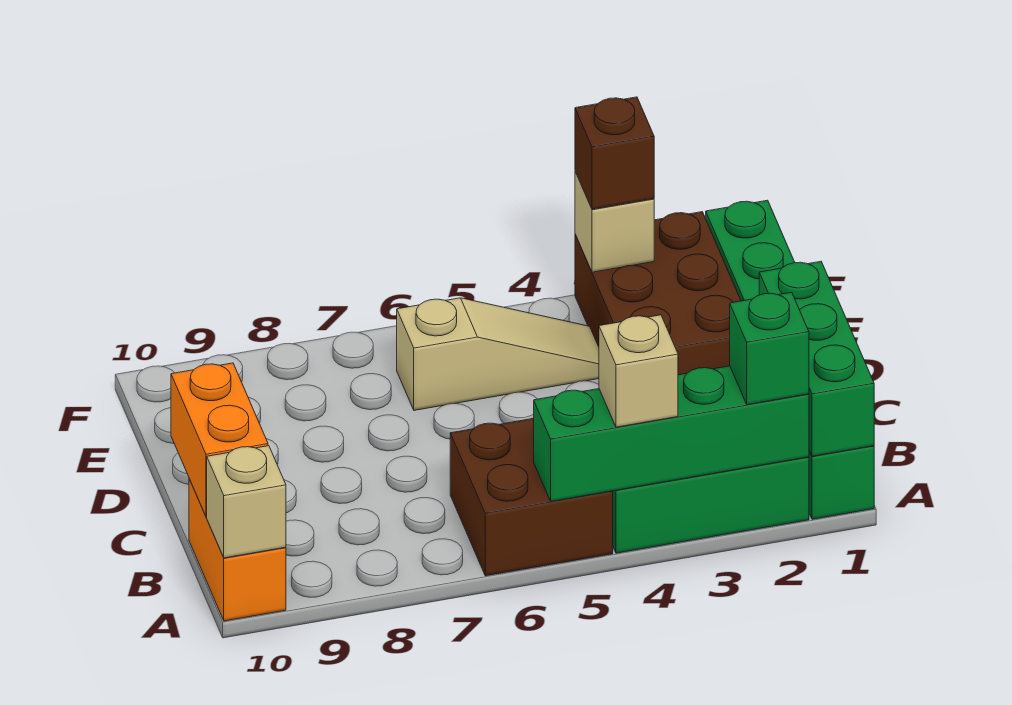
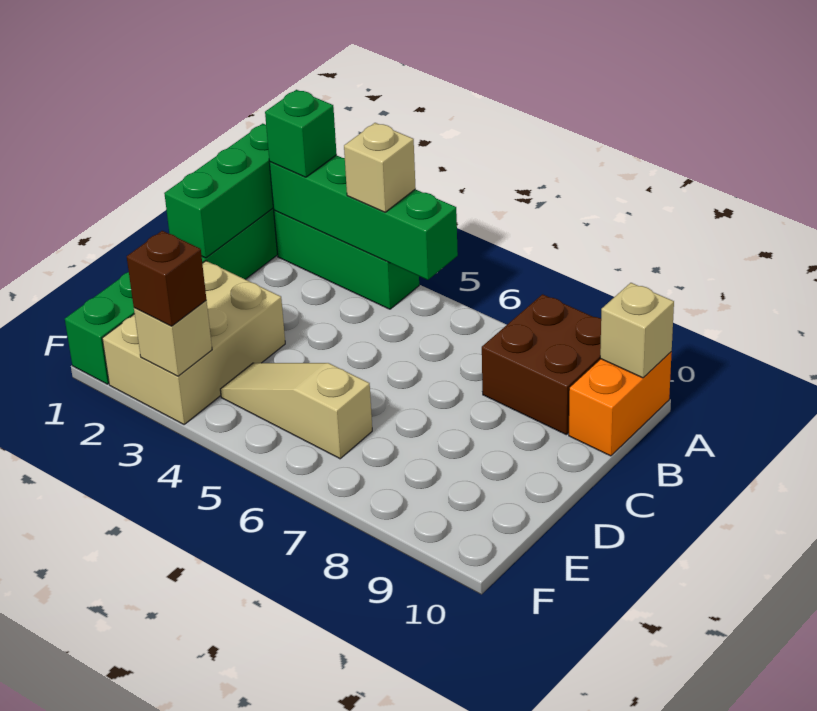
brown 2x2 brick [450,418,613,576] -> brown 2x2 brick moved to [482,294,601,435]
orange 1x2 brick [171,363,268,517] -> none
brown 2x3 brick [575,212,741,375] -> tan 2x3 brick [102,261,285,425]

